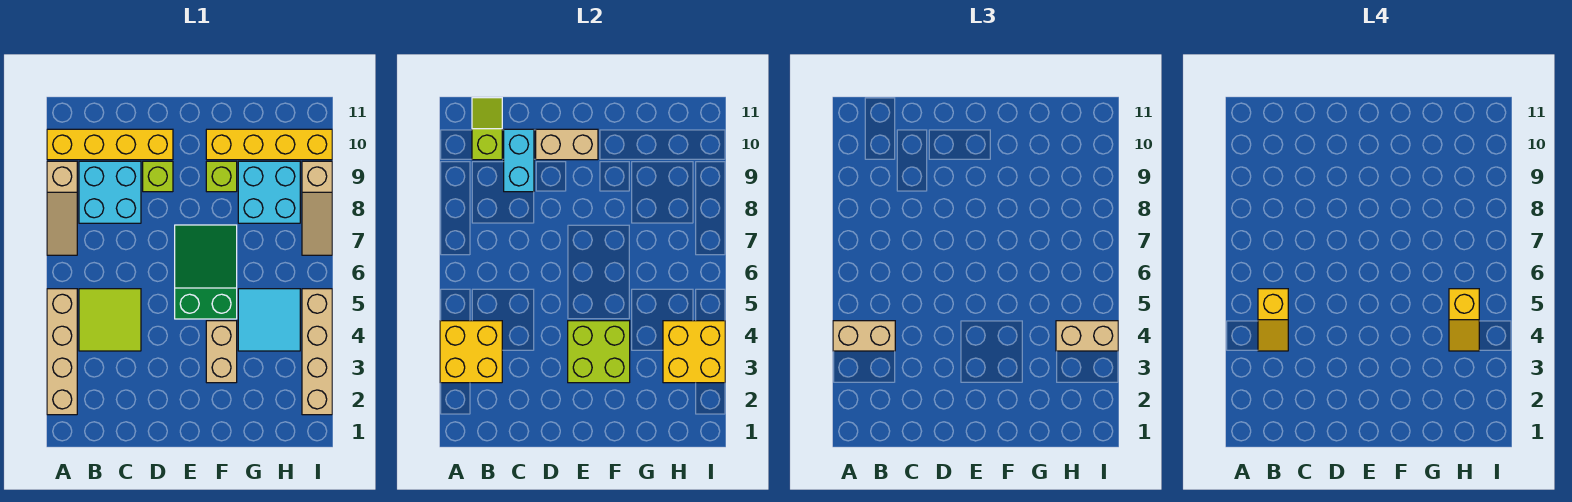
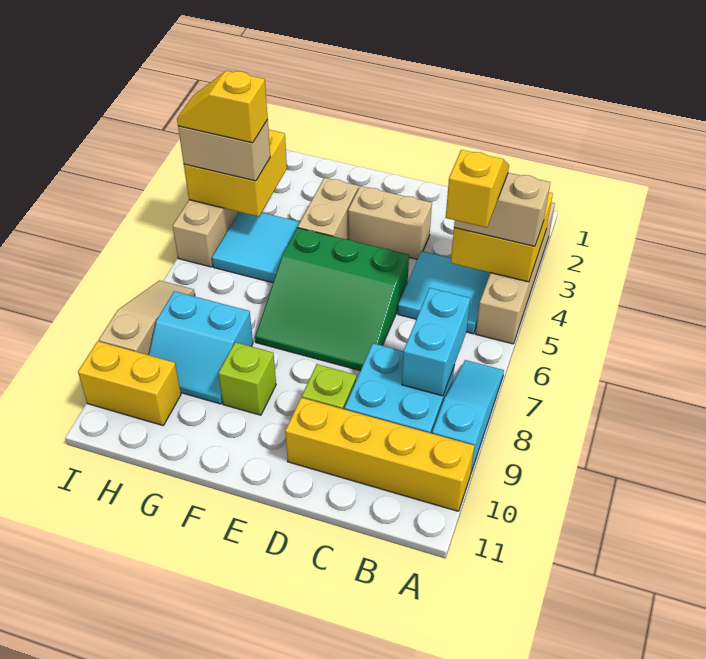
tan 1x3 slope [47,161,77,255] -> cyan 1x3 slope [432,360,504,472]
lime 2x2 tile [79,289,141,351] -> cyan 2x2 tile [398,251,490,334]
lime 1x2 slope [472,98,502,160] -> none
cyan 1x2 brick [504,129,534,192] -> cyan 1x2 brick moved to [402,288,470,396]
tan 1x2 brick [536,129,598,160] -> tan 1x2 brick moved to [348,186,432,259]
lime 2x2 brick [568,321,630,383] -> none
green 2x3 slope [175,225,237,319] -> green 3x3 slope [255,228,409,371]
yellow 1x4 brick [206,129,332,160] -> yellow 1x2 brick [78,341,181,425]
cyan 2x2 brick [238,161,300,223] -> cyan 2x2 slope [149,291,253,404]
yellow 1x2 slope [1449,289,1479,351] -> yellow 1x2 slope turned to [177,71,268,143]

